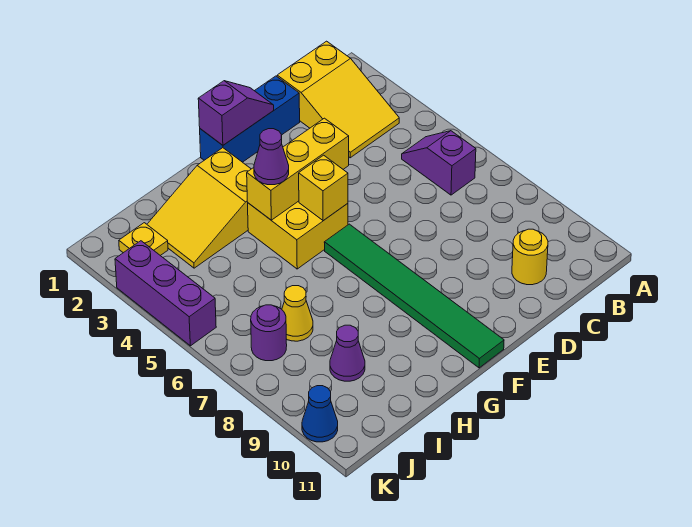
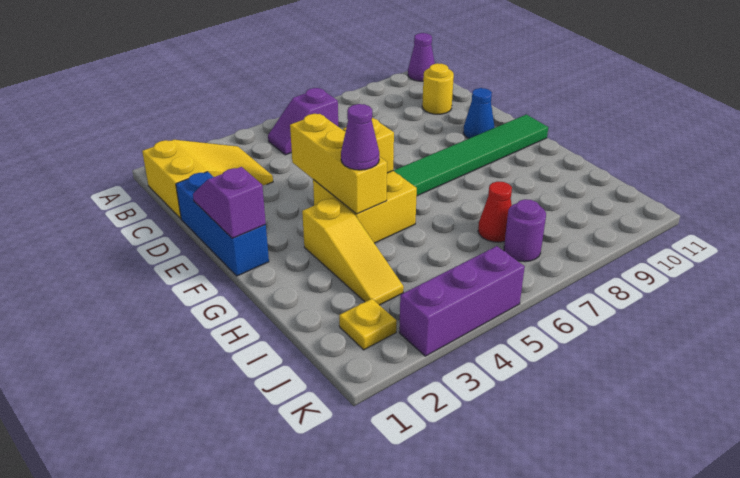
yellow 2x3 slope [147,148,251,268] -> yellow 1x3 slope [302,198,404,305]
yellow 1x1 cone [282,286,313,341] -> red 1x1 cone [478,182,512,242]
purple 1x1 cone [330,325,365,381] -> purple 1x1 cone moved to [408,33,435,81]
blue 1x1 cone [302,386,338,442] -> blue 1x1 cone moved to [463,88,495,139]

